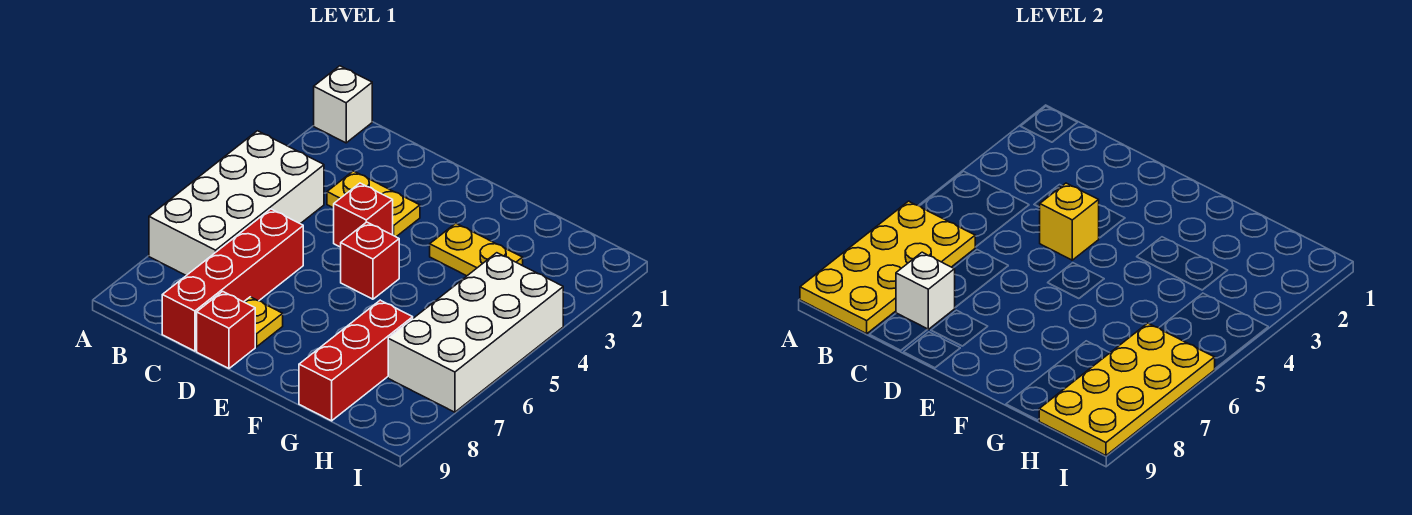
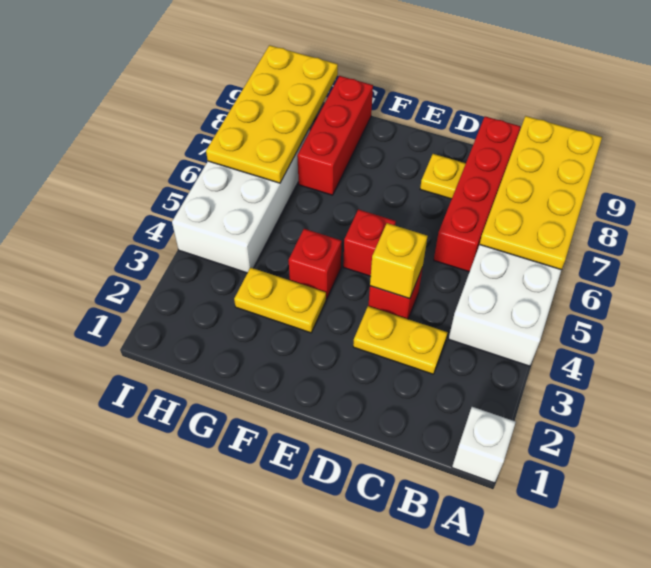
white 1x1 brick [896,252,955,329] -> none
red 1x1 brick [197,291,255,368] -> red 1x1 brick moved to [289,229,342,299]

